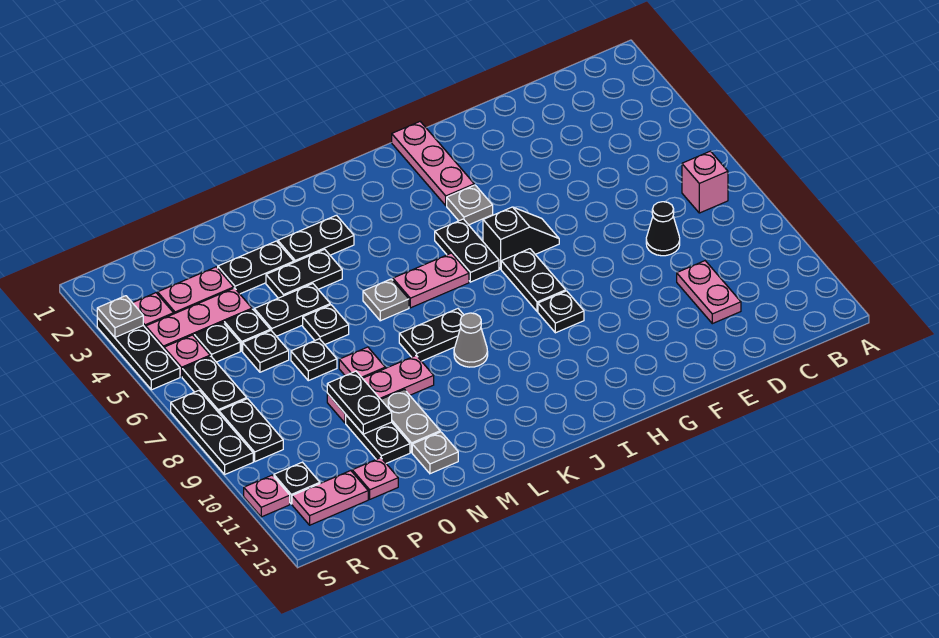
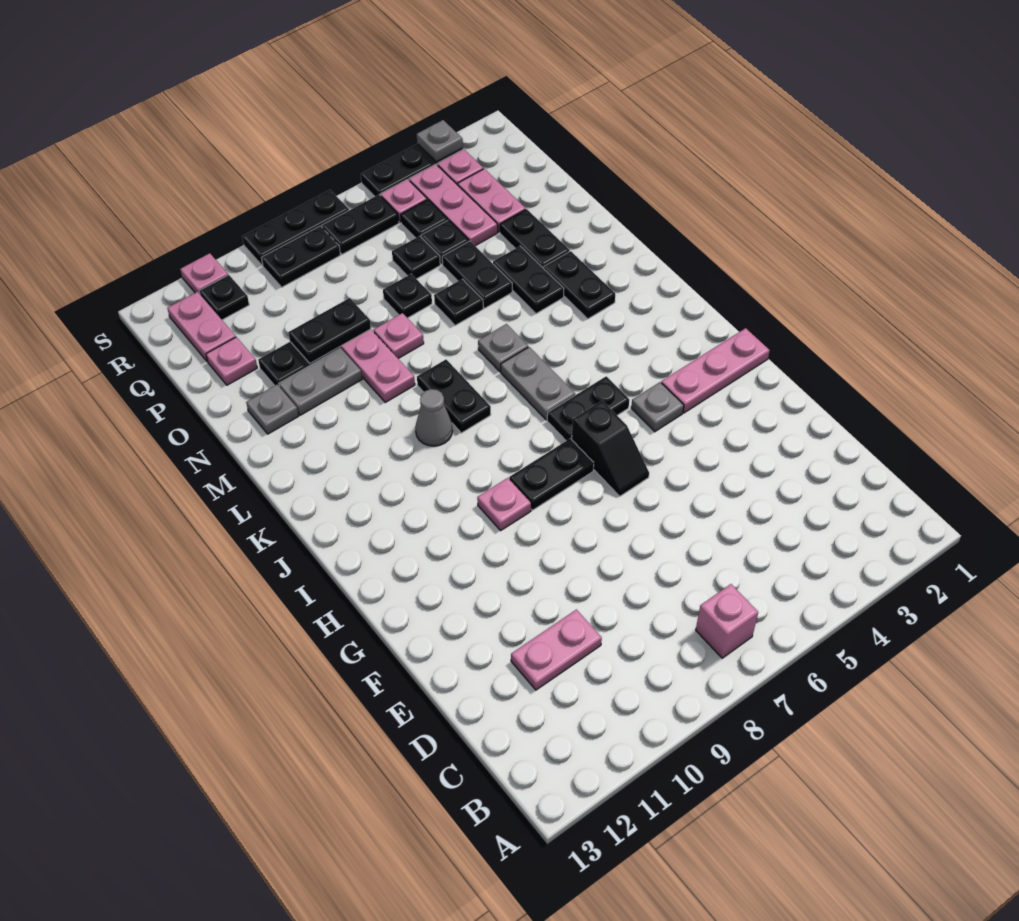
black 1x1 cone [646,202,680,256] -> none
black 1x1 plate [538,291,584,333] -> pink 1x1 plate [477,478,531,530]
pink 1x2 plate [393,253,469,308] -> grey 1x2 plate [501,347,575,420]

